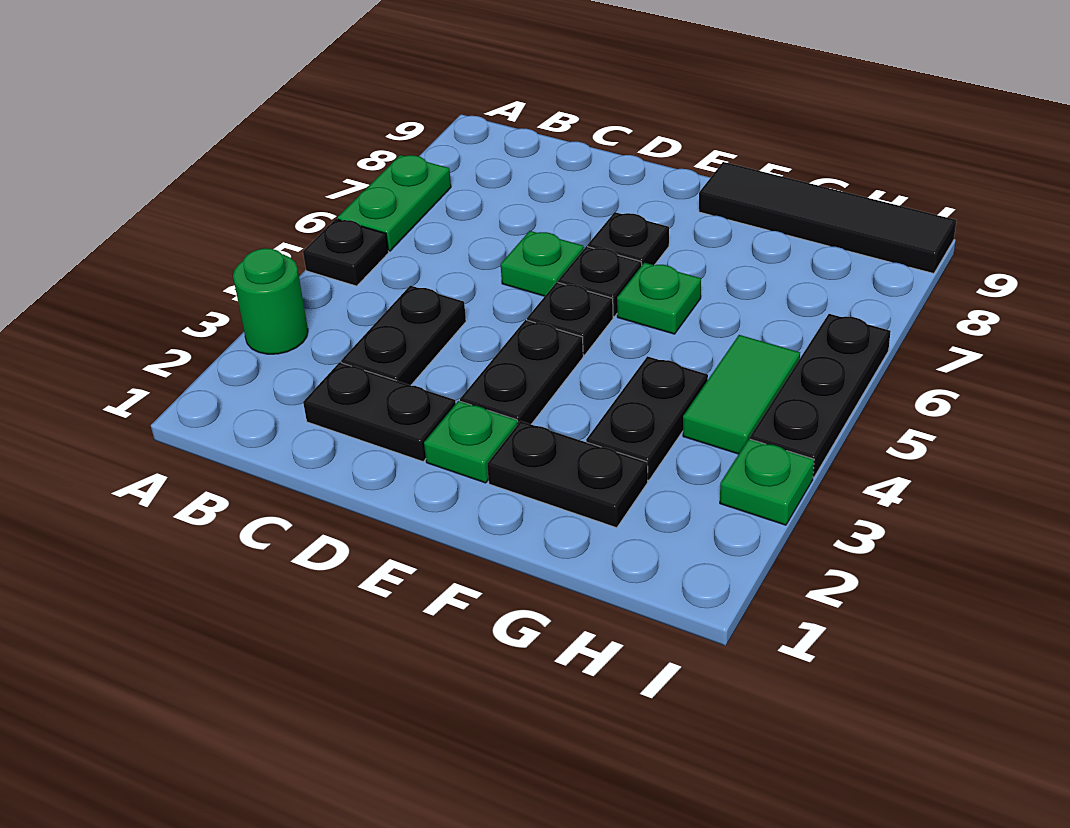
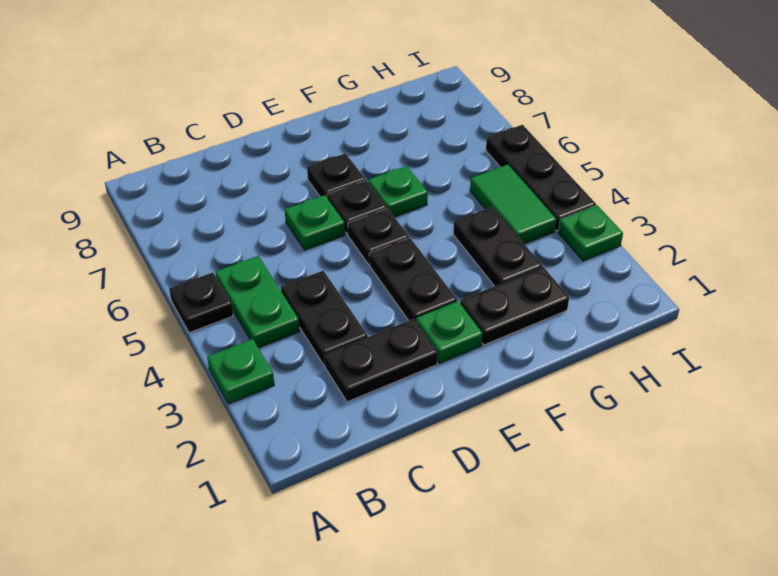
green 1x1 round brick [233,248,308,354] -> green 1x1 plate [207,339,274,404]
green 1x2 plate [337,155,451,251] -> green 1x2 plate moved to [216,256,300,348]
black 1x4 tile [699,162,956,273] -> none

